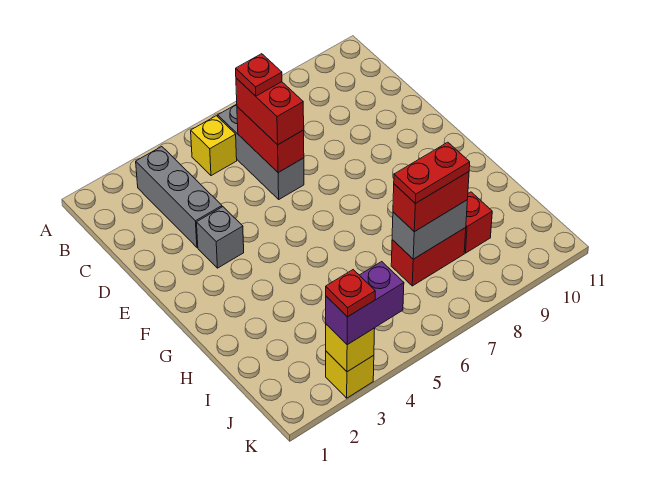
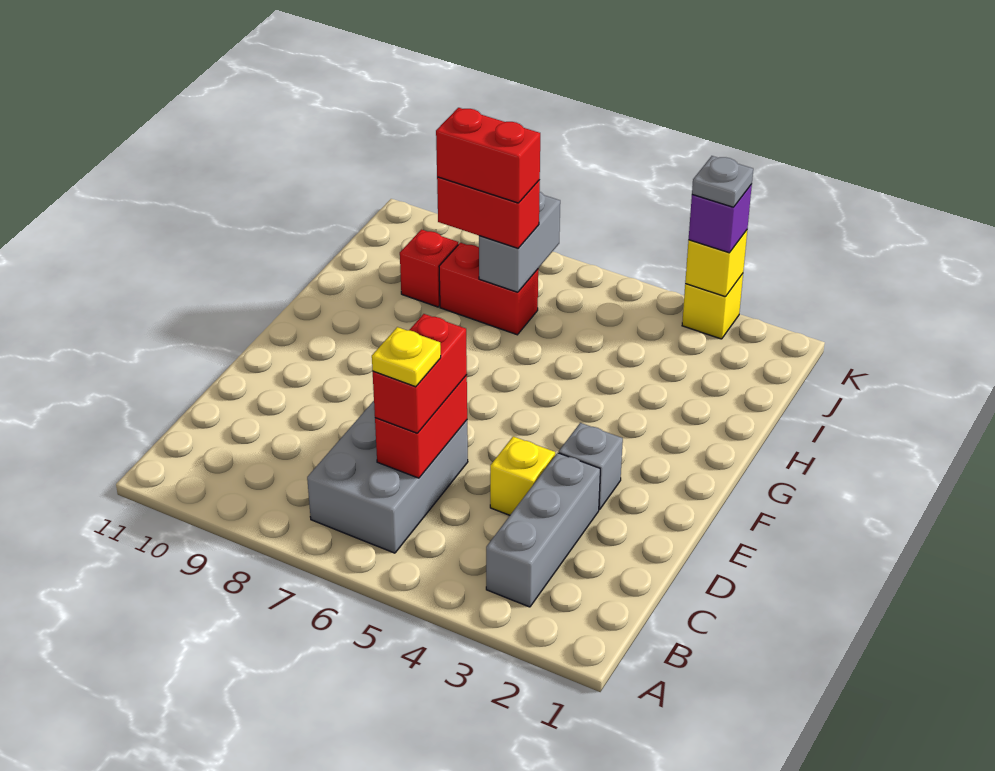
yellow 1x1 brick [191,116,237,176] -> yellow 1x1 brick moved to [490,436,555,515]
grey 1x3 brick [218,104,304,199] -> grey 2x3 brick [307,401,468,553]
red 1x1 plate [236,54,282,96] -> yellow 1x1 plate [372,327,441,387]
grey 1x2 brick [392,200,467,259] -> grey 1x2 brick turned to [479,192,560,292]
red 1x2 plate [394,142,470,203] -> red 1x2 brick [436,108,540,203]
purple 1x2 brick [326,262,404,345] -> purple 1x1 brick [689,184,752,253]
red 1x1 plate [326,270,375,317] -> grey 1x1 plate [692,156,753,207]

